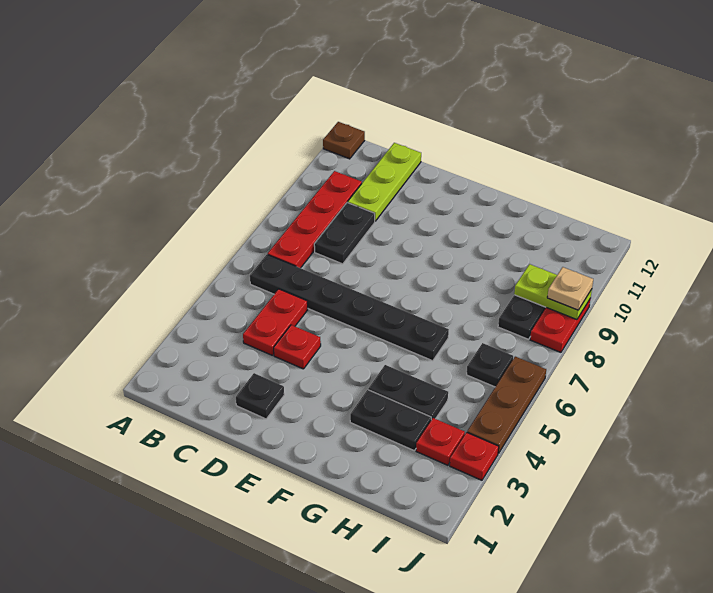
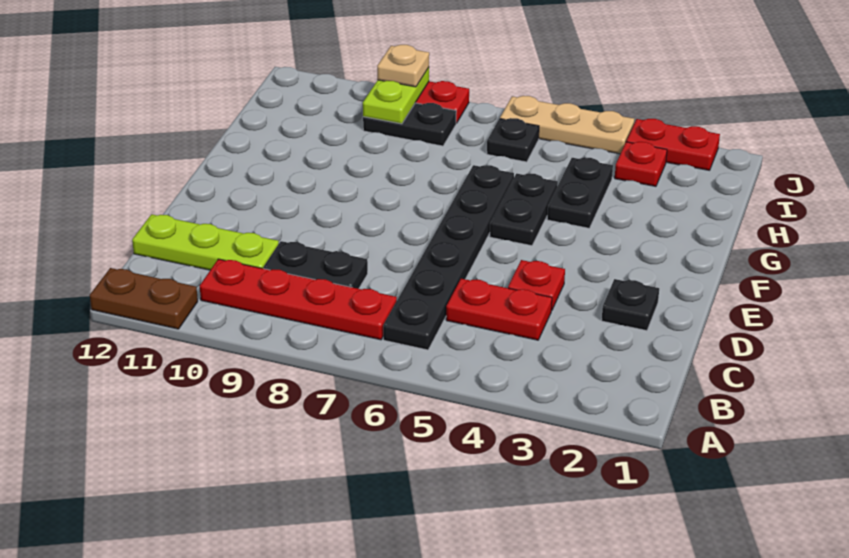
brown 1x1 plate [323,122,365,159] -> brown 1x2 plate [90,268,198,329]
black 1x2 plate [350,390,431,451] -> black 1x2 plate moved to [490,174,558,246]
red 1x1 plate [450,432,499,480] -> red 1x2 plate [626,119,720,170]
brown 1x3 plate [467,357,546,453] -> tan 1x3 plate [500,96,634,154]

